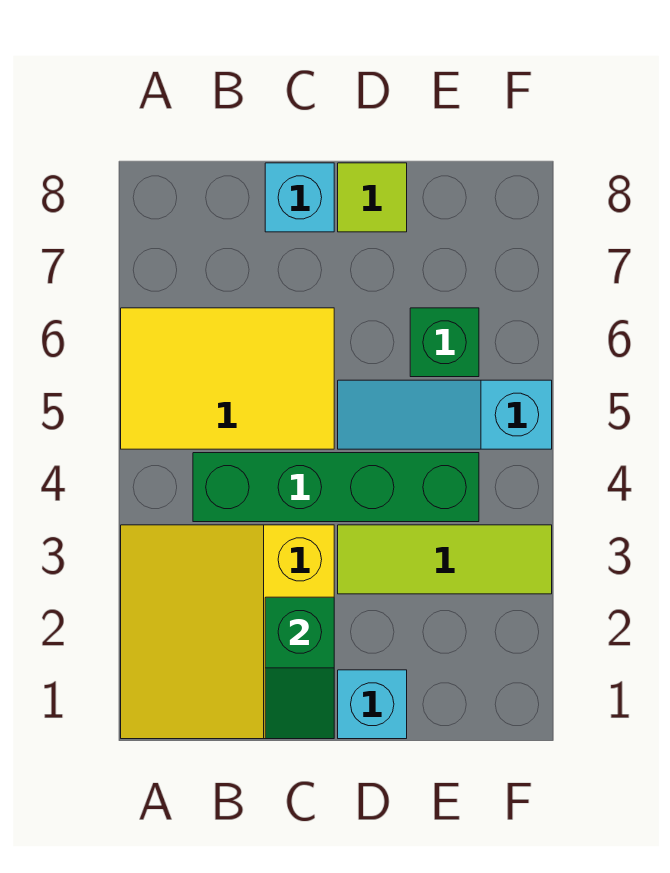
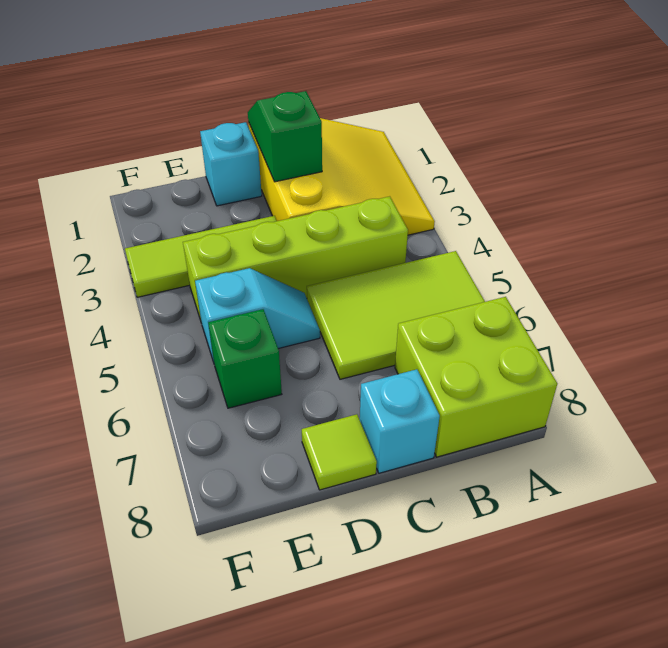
yellow 2x3 tile [121,308,334,449] -> lime 2x3 tile [307,251,485,379]
none -> lime 2x2 brick [395,297,557,457]
green 1x4 brick [193,453,479,522] -> lime 1x4 brick [183,196,408,323]
cyan 1x3 slope [338,380,552,449] -> cyan 1x2 slope [195,268,320,362]

